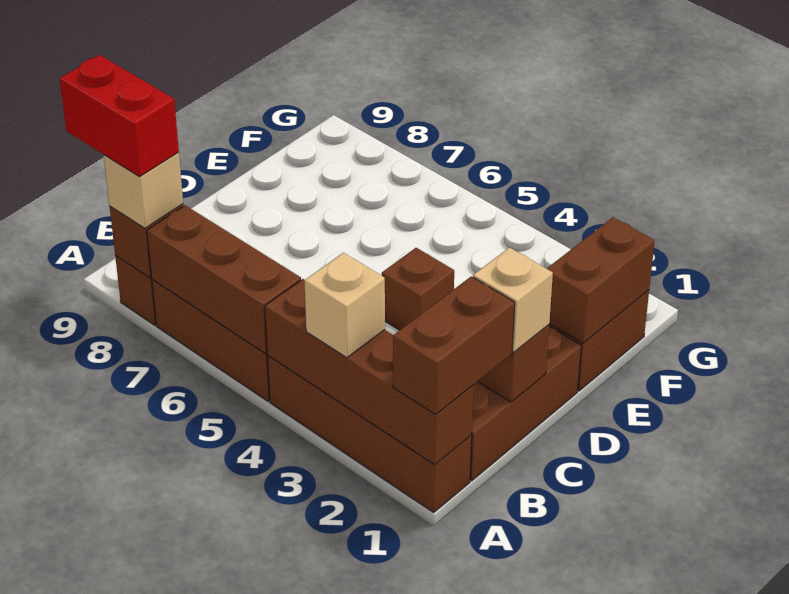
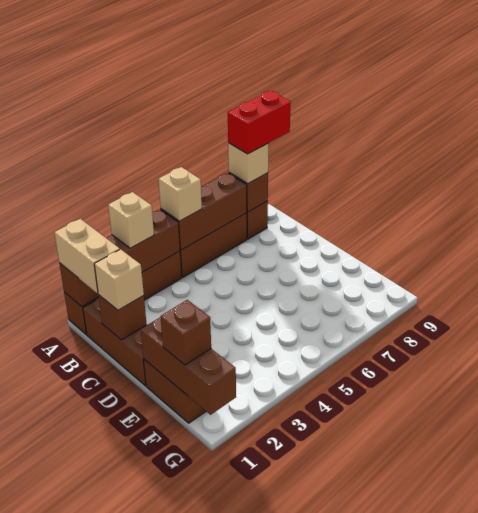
brown 1x2 brick [393,277,515,414] -> tan 1x2 brick [54,219,120,293]
none -> tan 1x1 brick [159,167,202,221]
brown 1x1 brick [382,248,454,330] -> brown 1x1 brick moved to [160,300,211,365]
brown 1x2 brick [547,217,655,343] -> brown 1x3 brick [141,318,236,415]

